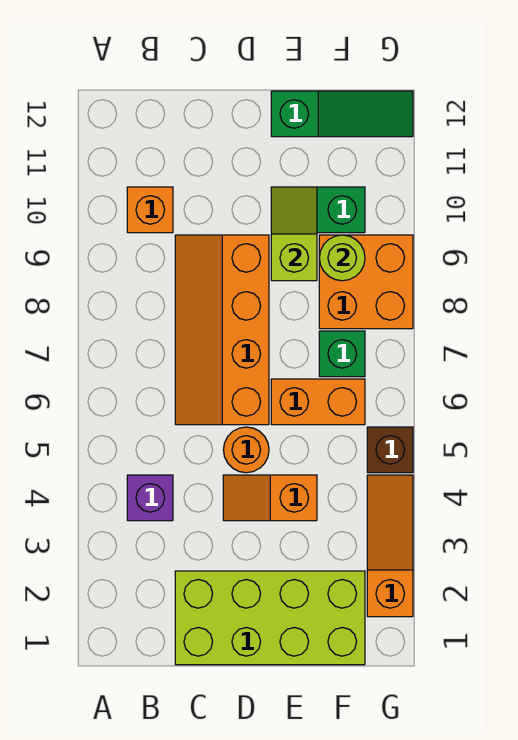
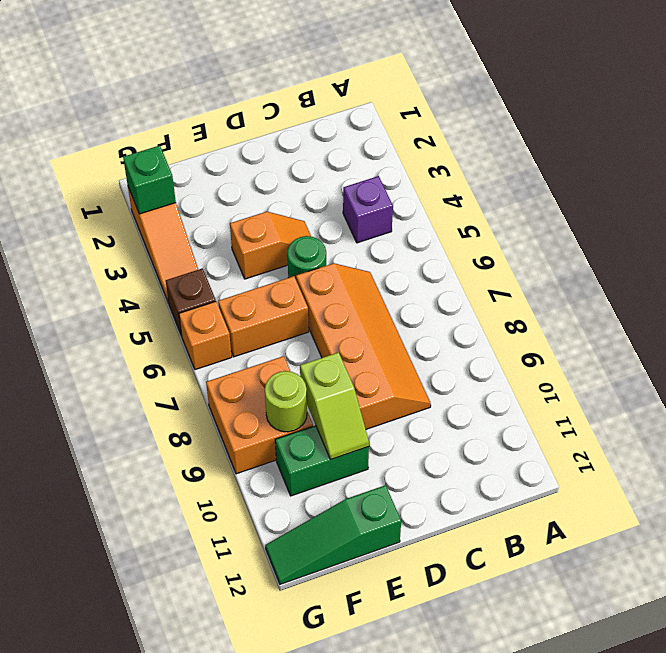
orange 1x1 brick [127,187,173,233] -> orange 1x1 brick moved to [179,302,232,370]
lime 2x4 brick [175,571,365,665] -> none
orange 1x1 round brick [223,427,269,473] -> green 1x1 round brick [287,236,326,279]
green 1x1 brick [319,331,365,377] -> green 1x1 brick moved to [123,145,176,214]

